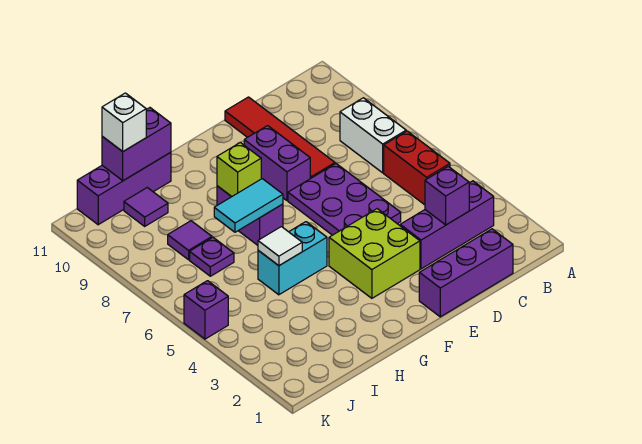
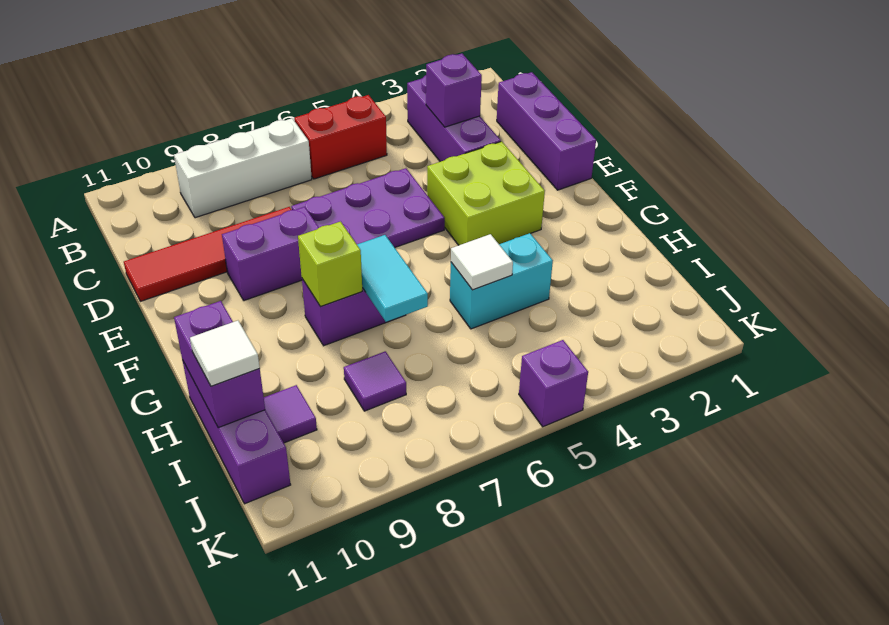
white 1x2 brick [340,98,406,173] -> white 1x3 brick [174,118,312,218]
cyan 1x2 brick [258,222,327,295] -> cyan 1x2 brick turned to [450,233,553,329]
purple 1x1 plate [190,238,234,276] -> none
white 1x1 brick [102,93,146,151] -> white 1x1 tile [190,321,260,386]

